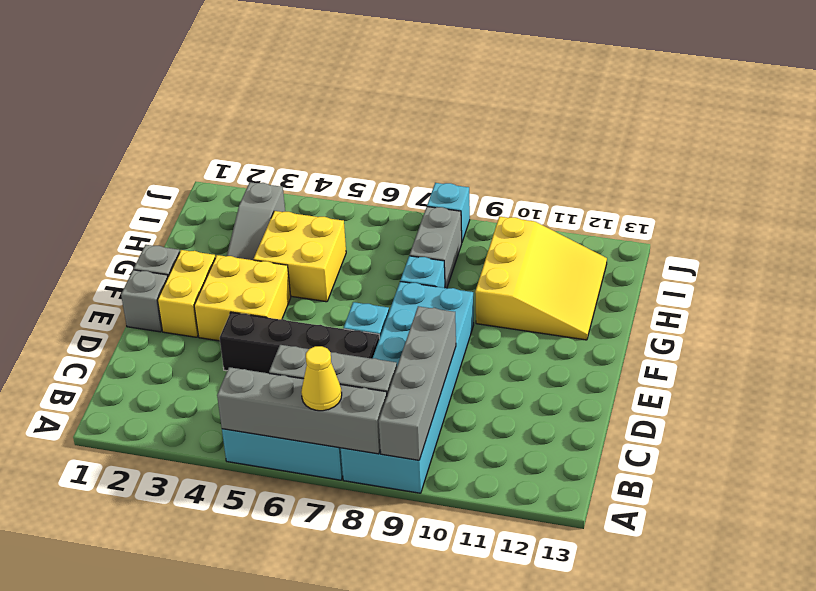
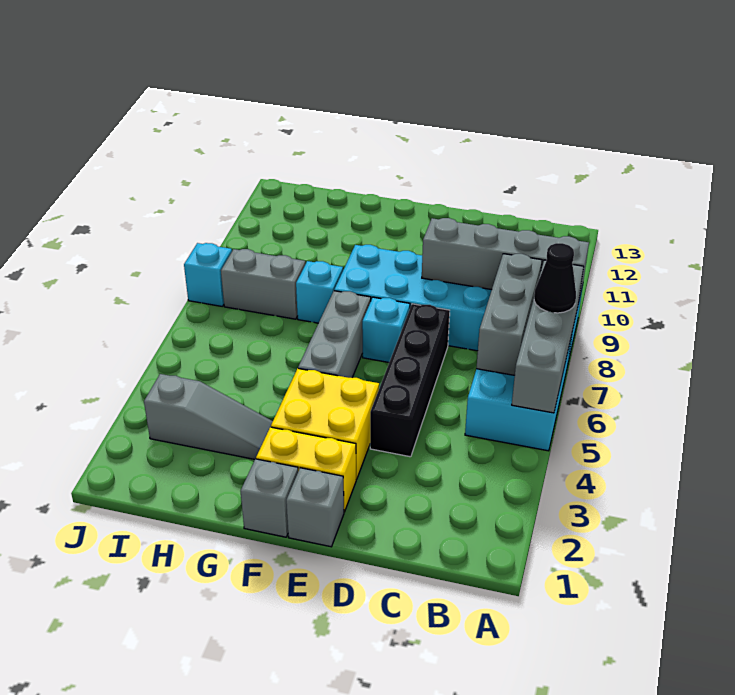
yellow 1x1 cone [301,346,342,411] -> black 1x1 cone [534,243,576,313]
none -> grey 1x3 brick [298,291,371,378]
yellow 2x2 brick [254,211,346,302] -> none
yellow 3x3 slope [475,217,607,340] -> none

